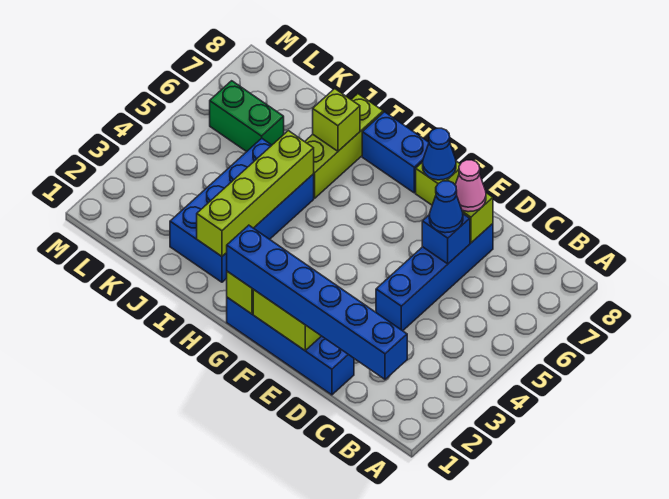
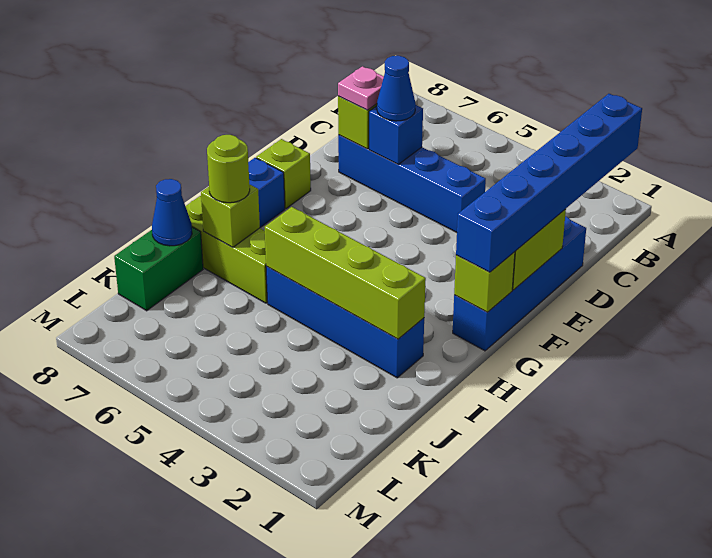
pink 1x1 cone [455,160,486,212] -> pink 1x1 plate [338,66,384,110]
blue 1x1 cone [423,128,456,180] -> blue 1x1 cone moved to [152,179,192,246]
blue 2x4 brick [170,138,314,282] -> blue 1x4 brick [266,266,424,378]
none -> lime 1x1 round brick [207,135,250,203]
green 1x2 brick [210,81,284,152] -> green 1x2 brick moved to [114,227,203,311]

